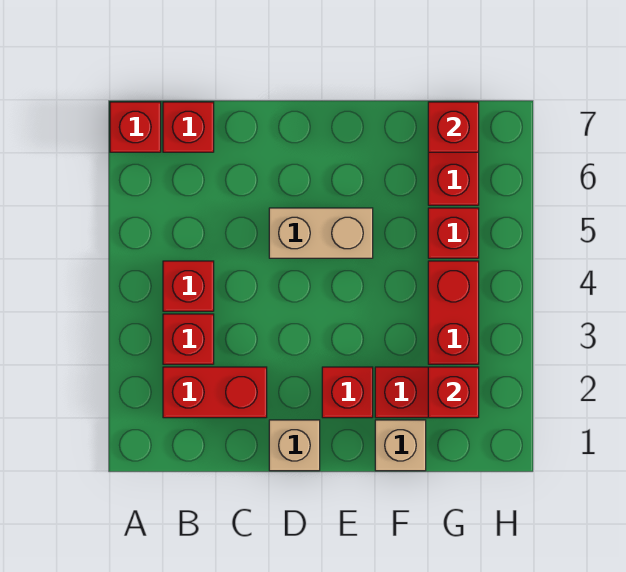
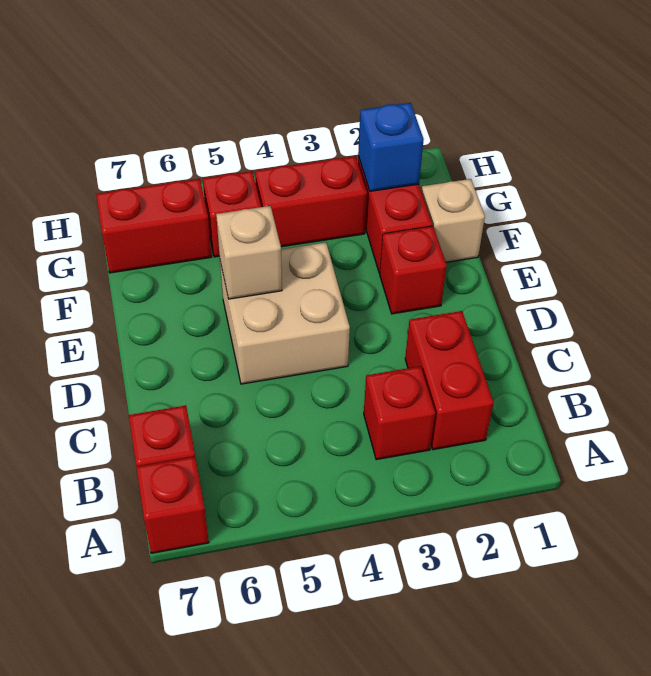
red 1x1 brick [163,261,214,311] -> none
tan 1x1 brick [269,420,320,471] -> tan 1x1 brick moved to [216,206,282,299]
tan 1x2 brick [269,208,373,258] -> tan 2x2 brick [220,242,350,384]
red 1x1 brick [428,367,479,418] -> blue 1x1 brick [358,103,424,191]
red 1x1 brick [428,102,479,152] -> none

